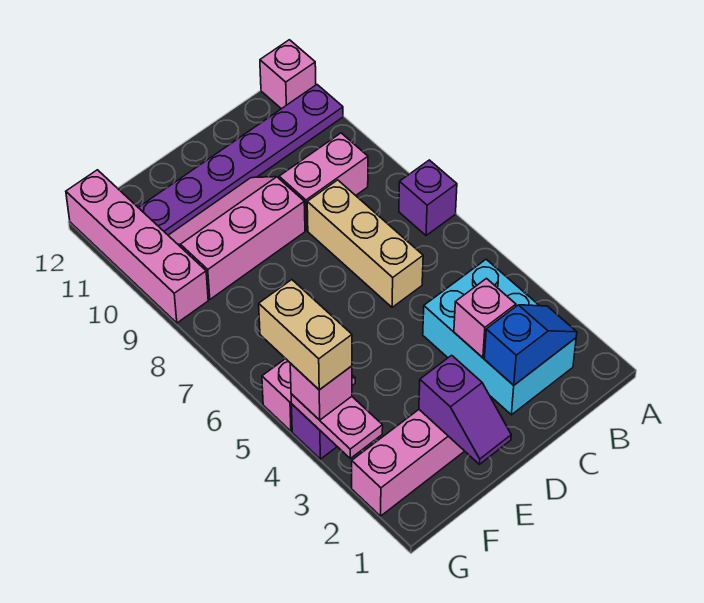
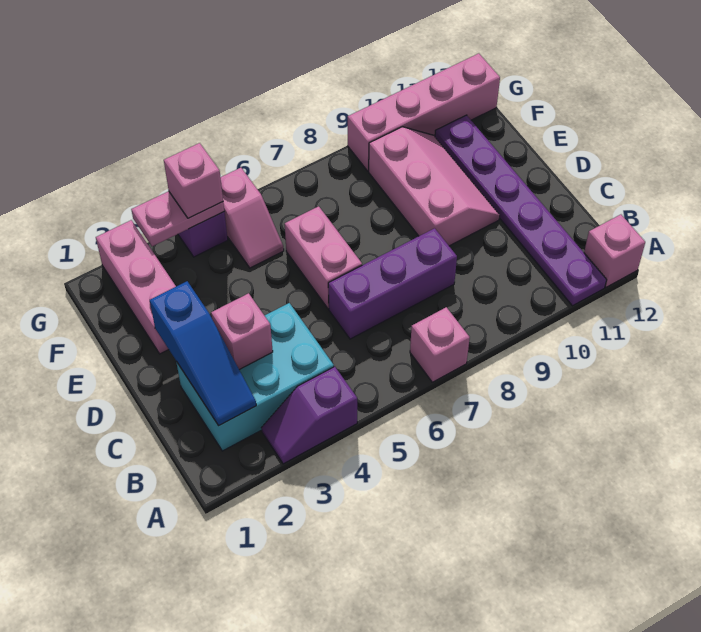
purple 1x1 brick [399,160,457,236] -> pink 1x1 brick [410,307,470,382]
blue 1x2 slope [484,305,577,385] -> blue 1x3 slope [150,281,256,426]
pink 1x2 brick [279,133,368,230] -> pink 1x2 brick moved to [285,206,362,309]
tan 1x3 brick [307,180,423,307] -> purple 1x3 brick [328,228,457,339]
purple 1x2 slope [419,355,511,464] -> purple 1x2 slope moved to [261,367,357,464]
tan 1x2 brick [259,280,352,390] -> none

